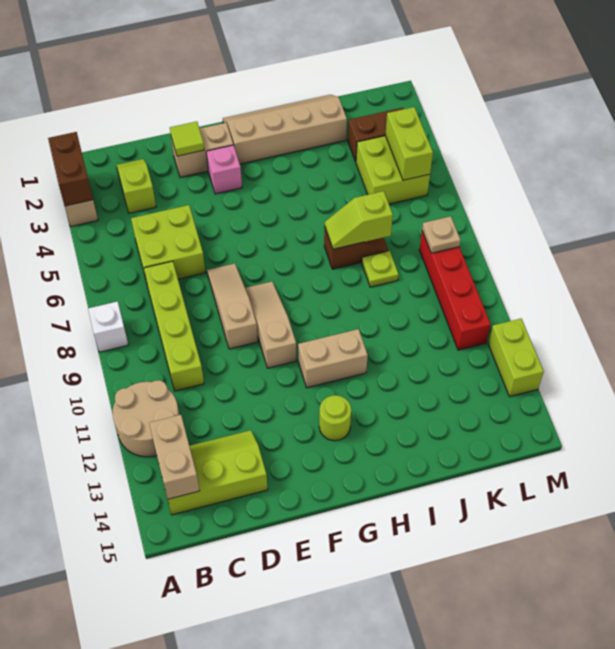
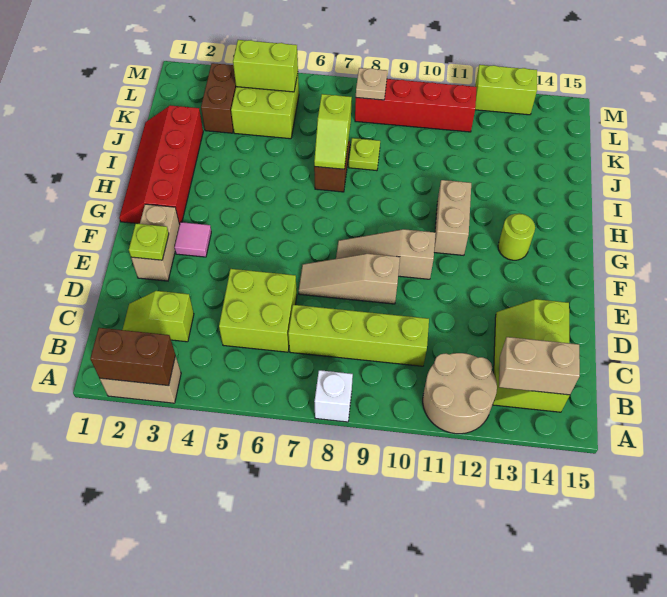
lime 1x1 tile [170,121,204,156] -> lime 1x1 plate [129,223,169,260]
pink 1x1 brick [206,145,242,194] -> pink 1x1 tile [175,222,211,257]
tan 2x4 slope [223,95,347,164] -> red 2x4 slope [119,105,203,224]

